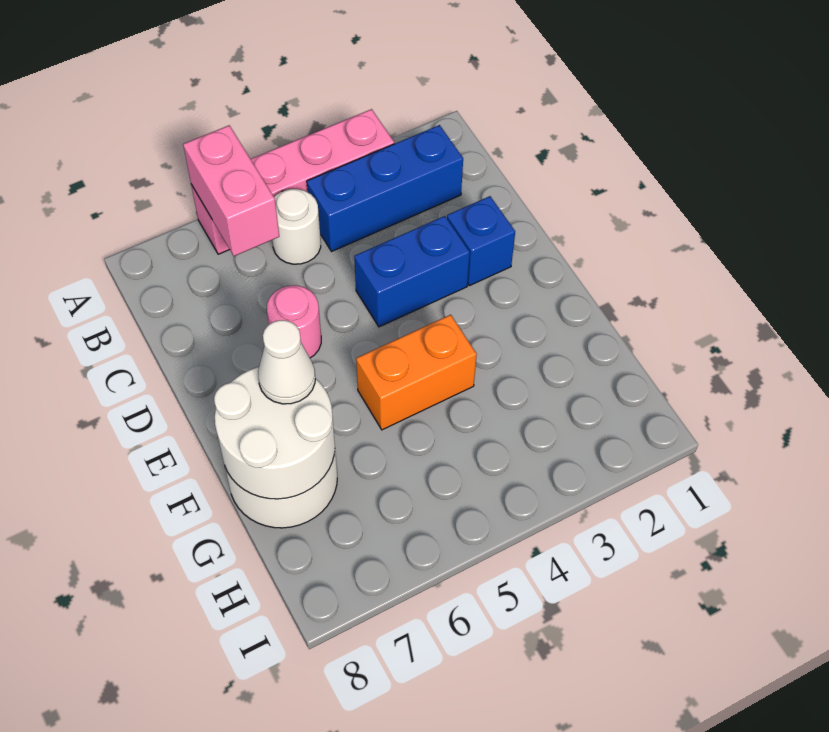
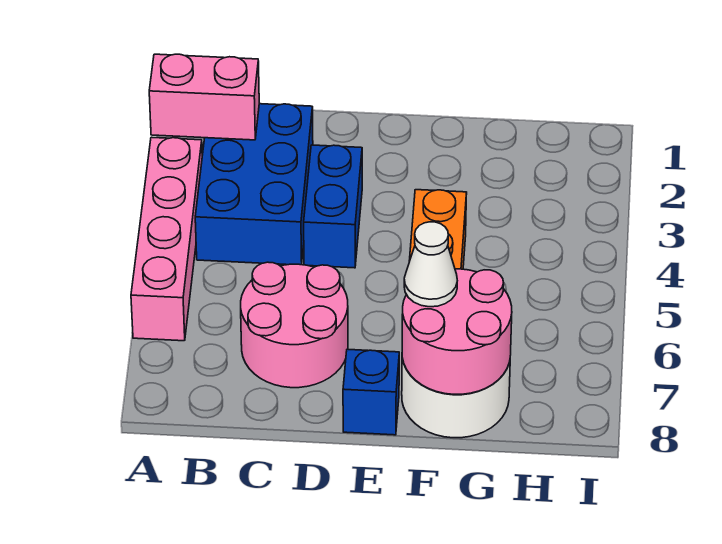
pink 1x2 brick [183,125,279,256] -> pink 1x2 brick moved to [149,54,259,140]
blue 1x3 brick [307,125,463,252] -> blue 2x3 brick [195,104,313,265]
white 1x1 round brick [272,189,321,264] -> none
blue 1x1 brick [447,196,515,286] -> blue 1x1 brick moved to [343,349,399,435]
pink 1x1 round brick [267,285,321,358] -> pink 2x2 round brick [241,262,348,388]
white 2x2 round brick [214,367,335,499] -> pink 2x2 round brick [402,269,512,394]

